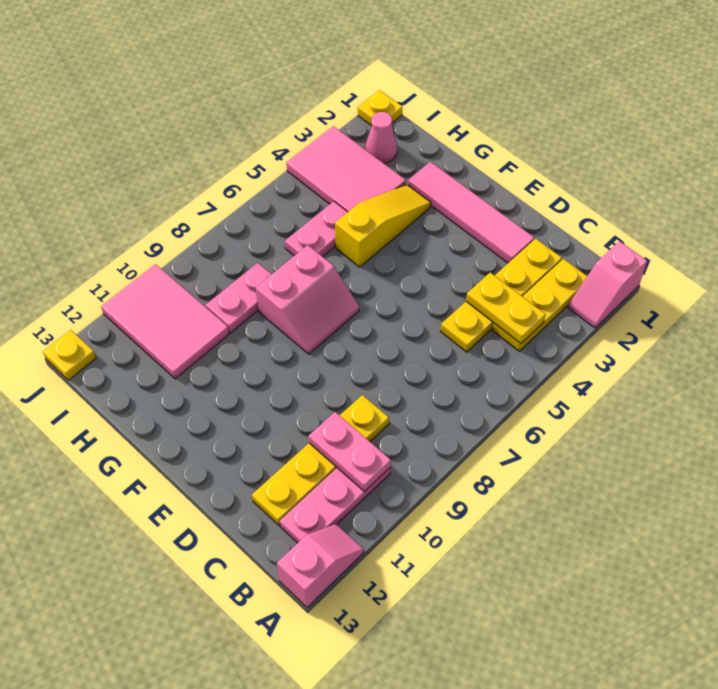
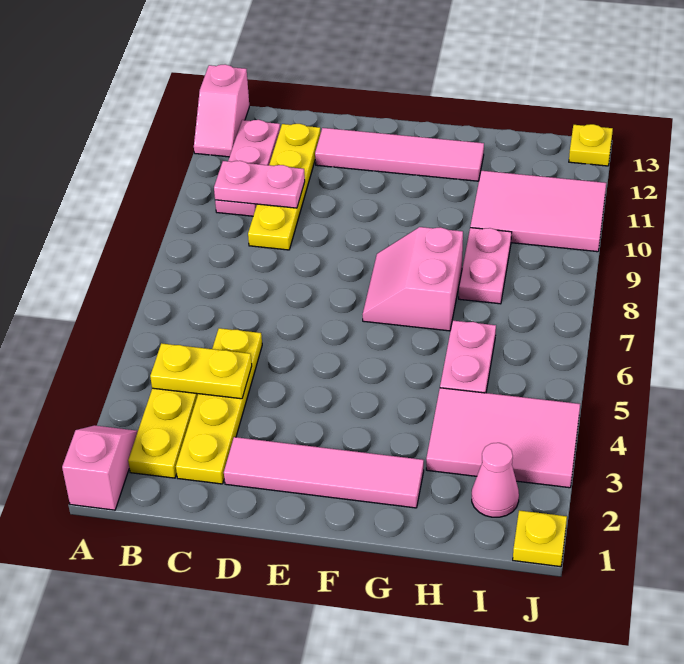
none -> pink 1x4 tile [315,128,484,181]
yellow 1x3 slope [335,185,431,267] -> none

